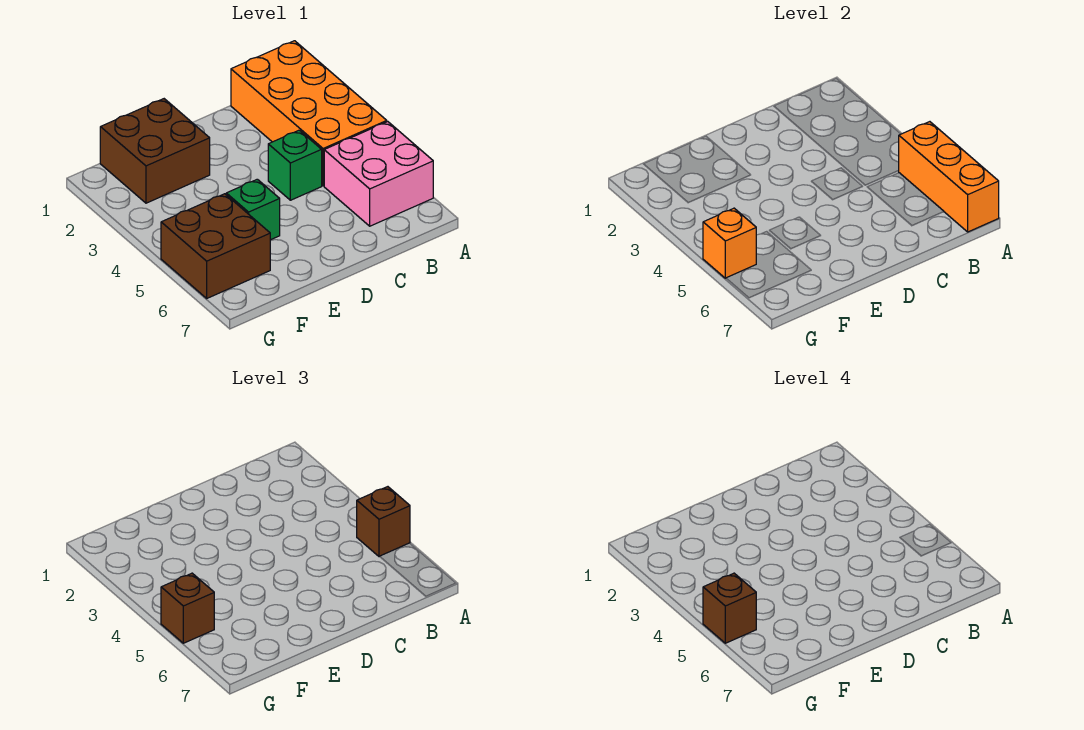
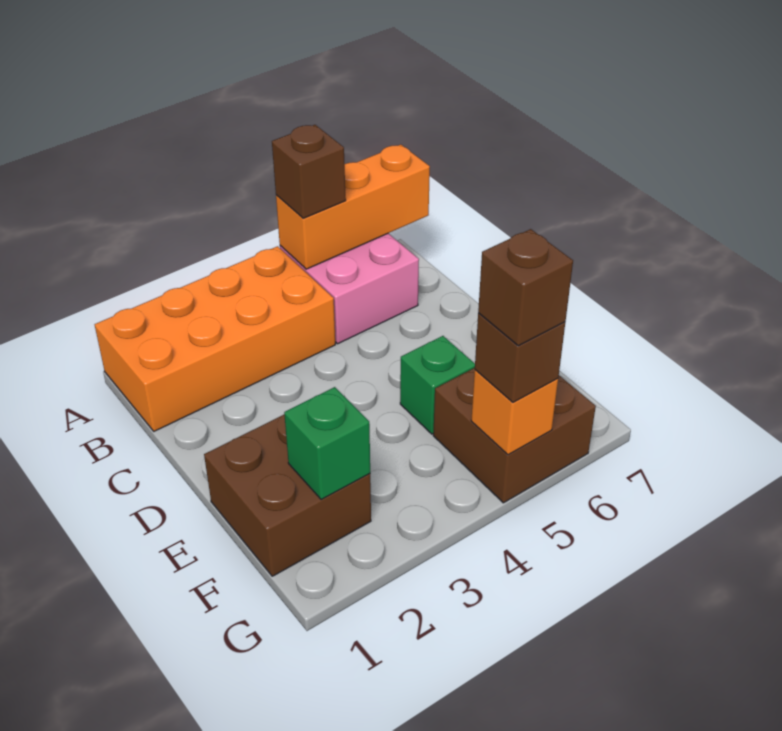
green 1x1 brick [268,130,322,200] -> green 1x1 brick moved to [284,387,370,500]

